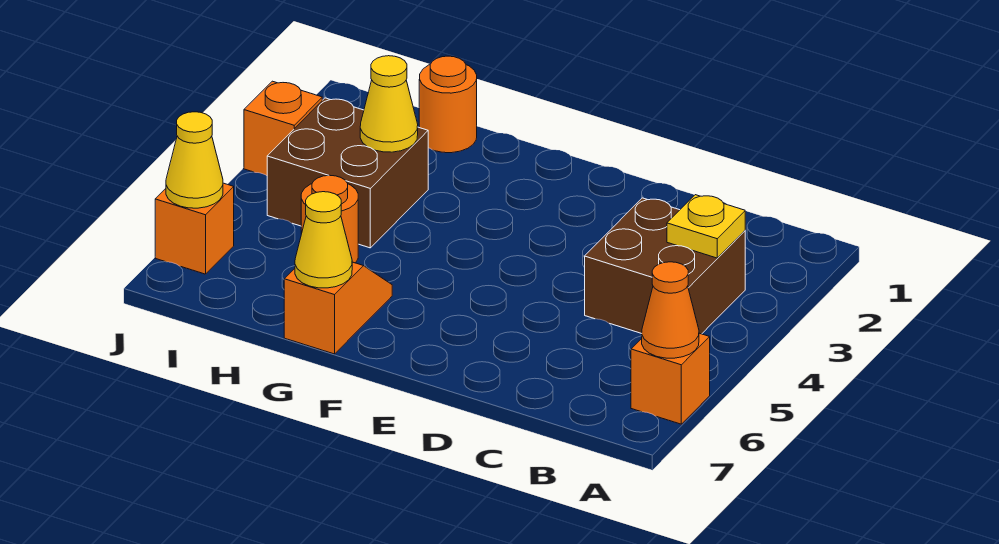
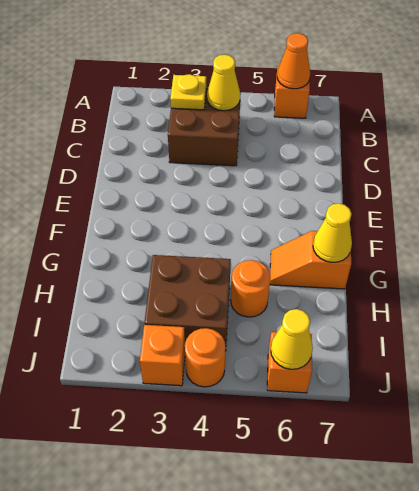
orange 1x1 round brick [419,56,477,153] -> orange 1x1 round brick moved to [185,328,226,387]
yellow 1x1 cone [360,56,418,152] -> yellow 1x1 cone moved to [207,55,240,111]

